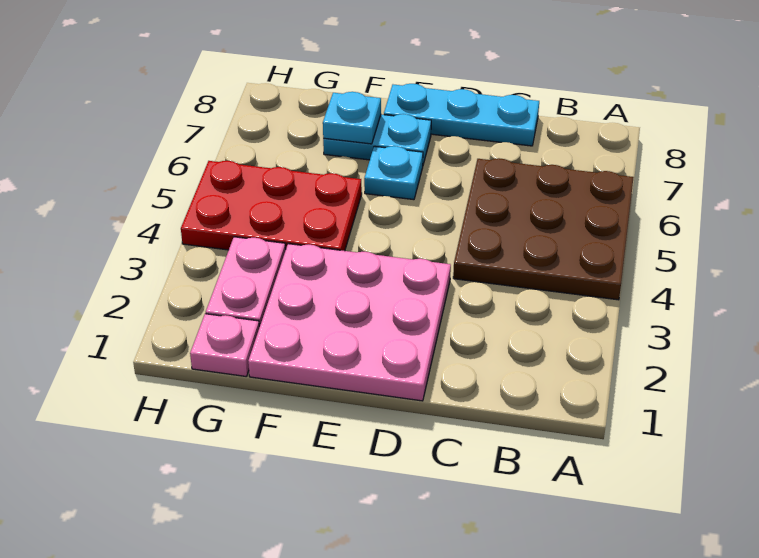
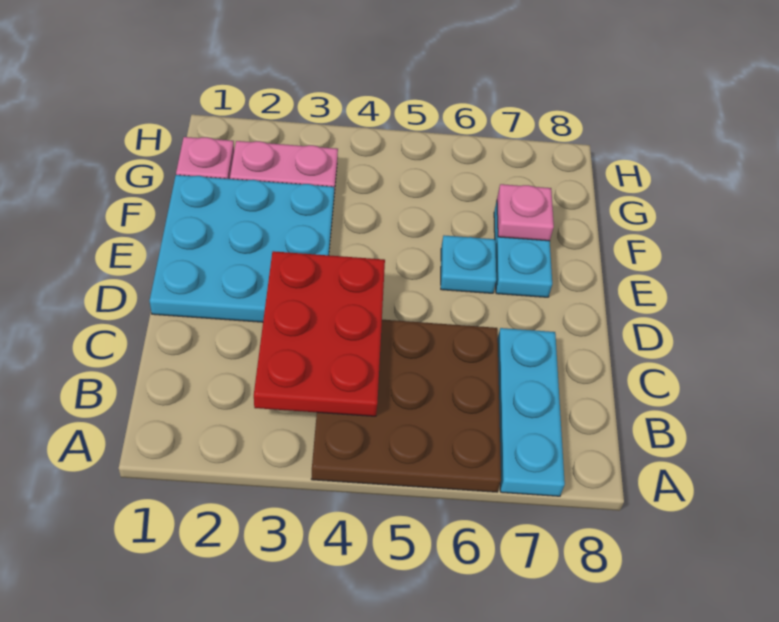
cyan 1x3 plate [384,84,539,146] -> cyan 1x3 plate moved to [498,328,565,496]
pink 3x3 plate [248,244,451,401] -> cyan 3x3 plate [150,175,334,322]
red 2x3 plate [181,161,362,251] -> red 2x3 plate moved to [254,251,385,416]
cyan 1x1 plate [323,92,381,144] -> pink 1x1 plate [497,184,554,241]

